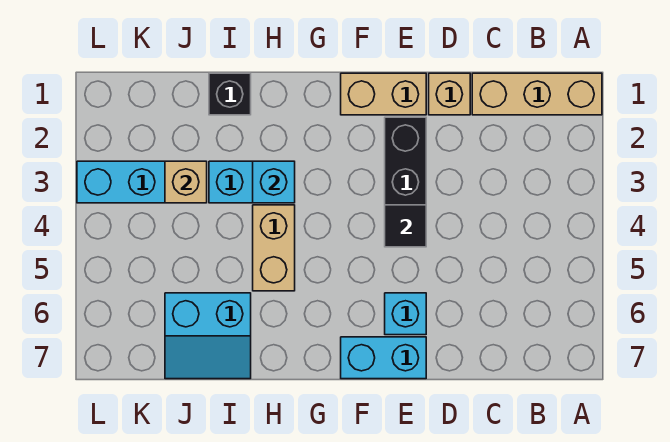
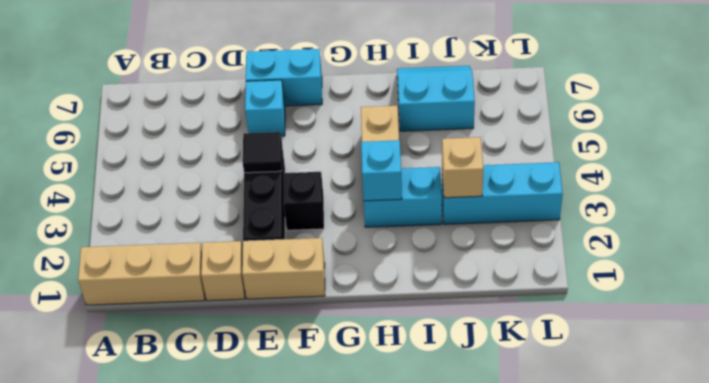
black 1x1 brick [209,73,251,115] -> black 1x1 brick moved to [284,172,324,230]

